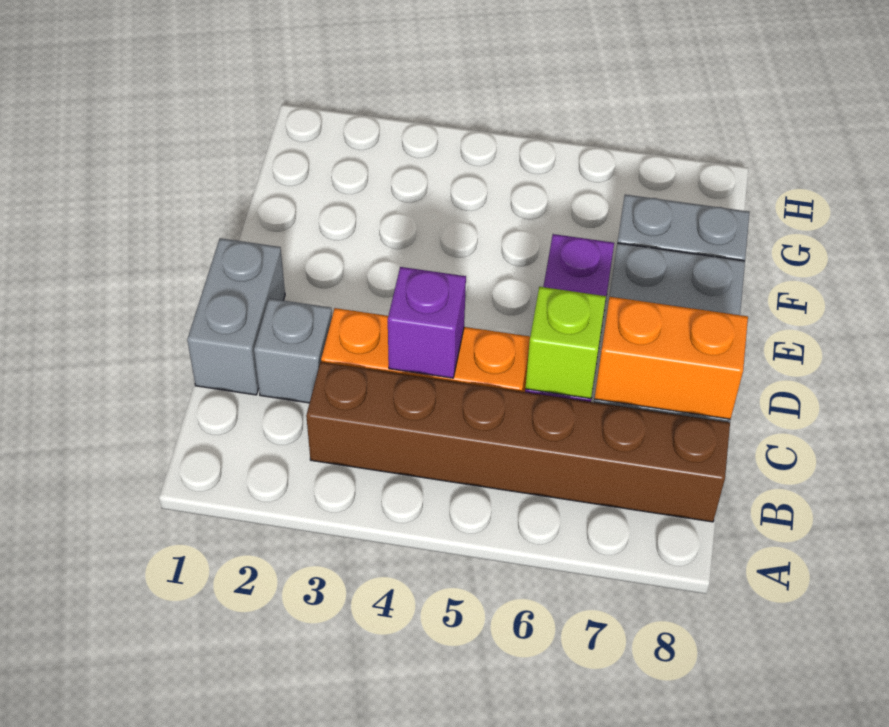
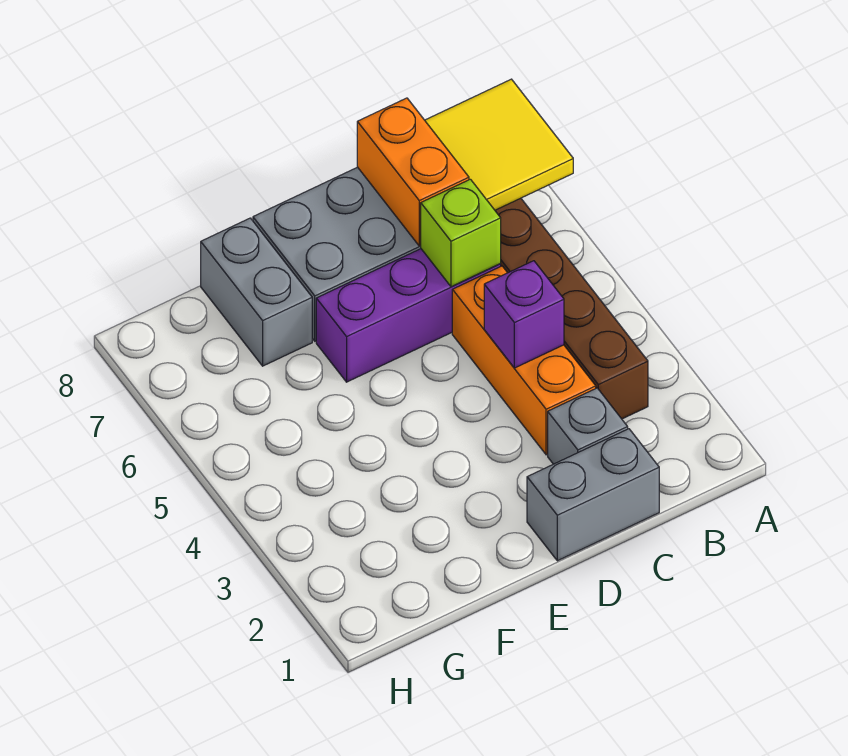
none -> yellow 2x2 tile [425,79,573,210]

